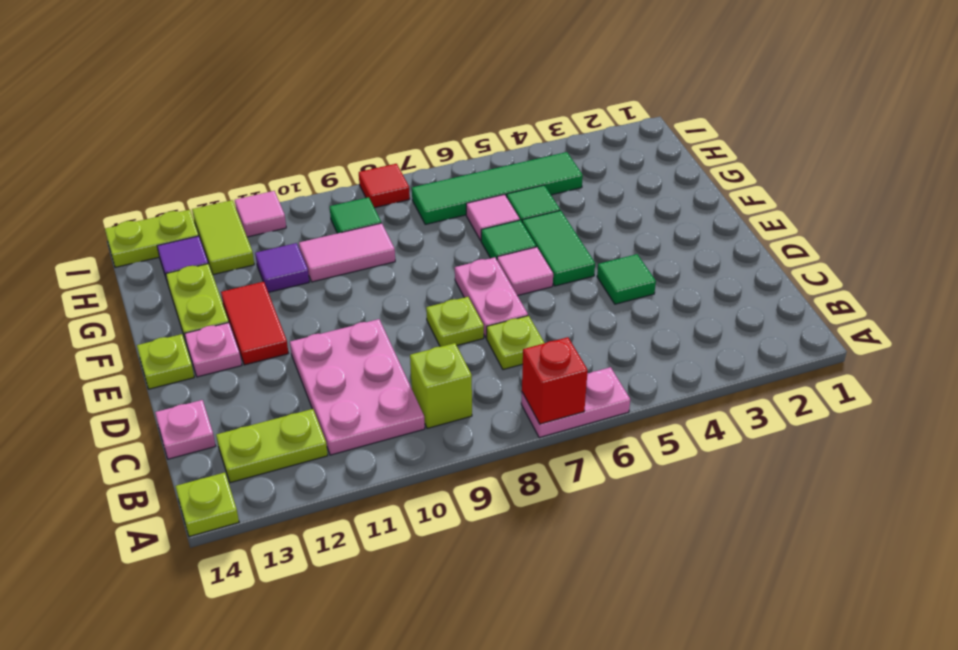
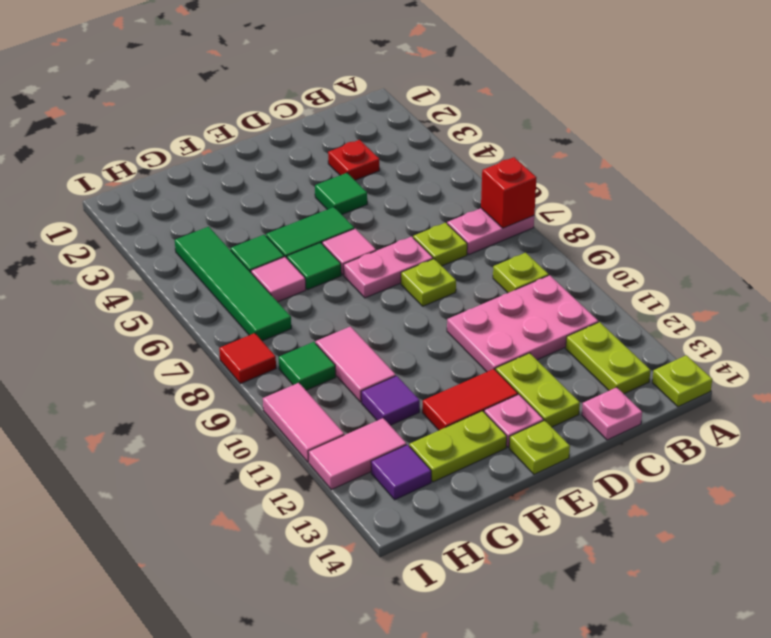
pink 1x2 plate [521,367,630,438] -> pink 1x2 plate turned to [447,208,534,254]
lime 1x1 brick [410,343,472,428] -> lime 1x1 plate [493,253,549,293]
none -> red 1x1 plate [328,140,380,180]
lime 1x2 tile [192,200,254,275] -> pink 1x2 tile [308,418,406,490]
pink 1x1 tile [235,191,286,237] -> pink 1x2 tile [263,383,344,462]
lime 1x2 plate [105,210,199,267] -> lime 1x2 plate moved to [496,353,580,427]

